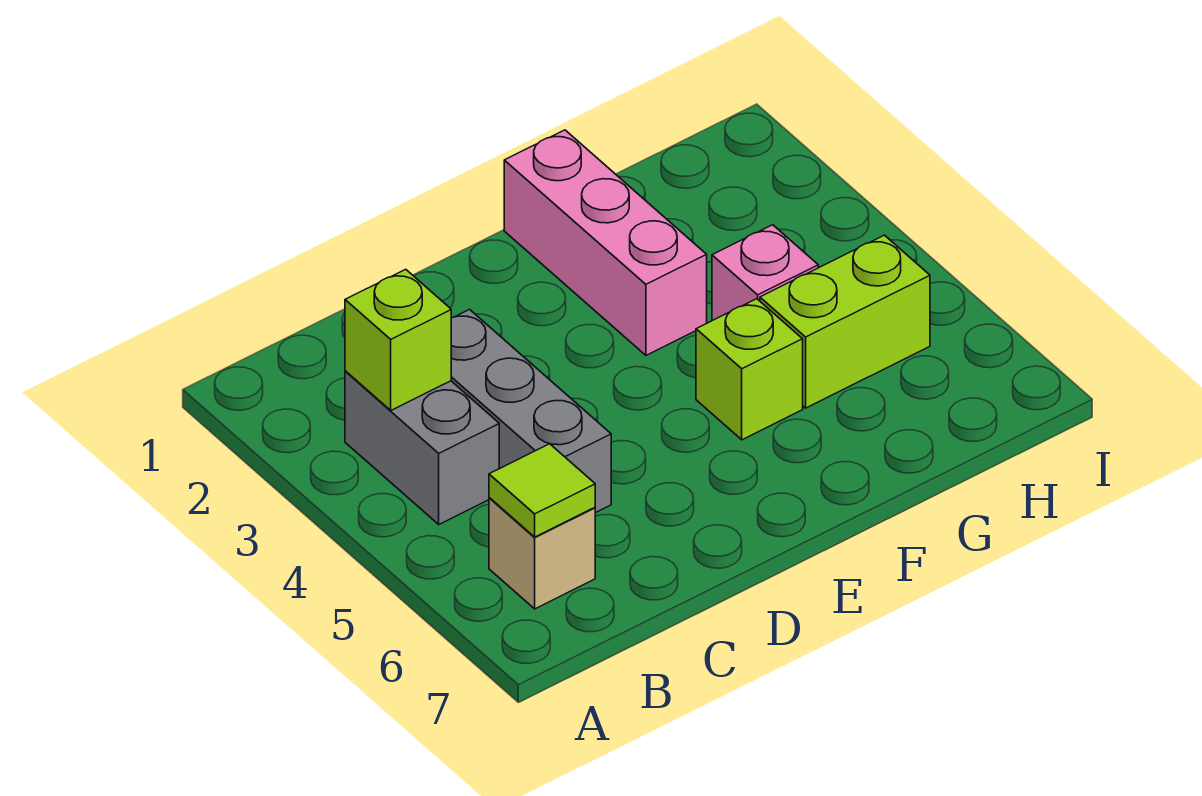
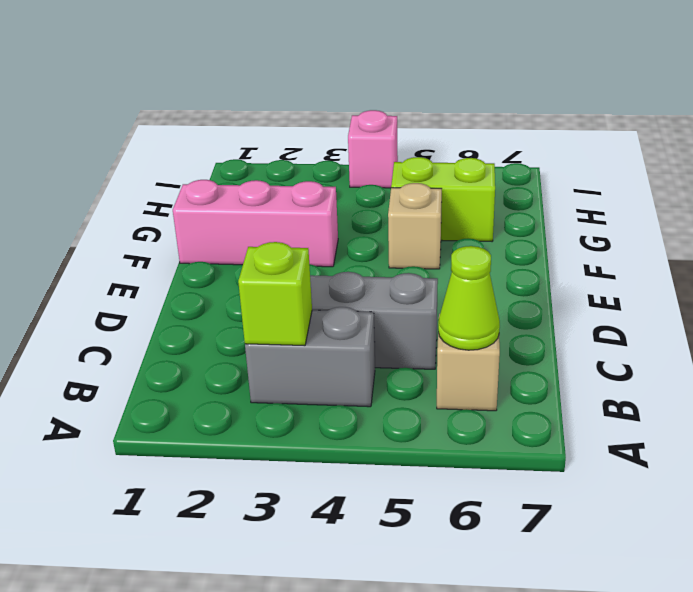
lime 1x1 tile [489,444,595,537] -> lime 1x1 cone [438,246,500,350]
lime 1x1 brick [696,299,803,440] -> tan 1x1 brick [388,183,442,269]
pink 1x1 brick [712,225,818,321] -> pink 1x1 brick moved to [348,110,398,188]
lime 1x2 brick [760,235,930,408] -> lime 1x2 brick turned to [391,157,495,241]

